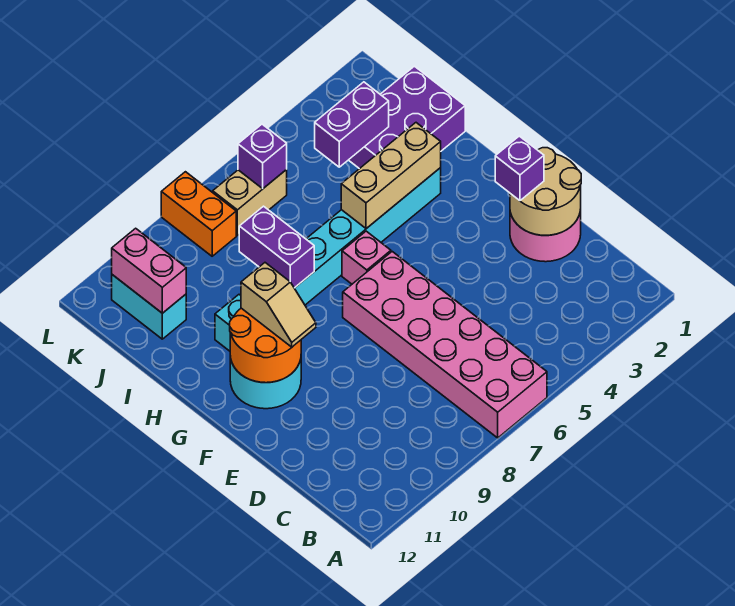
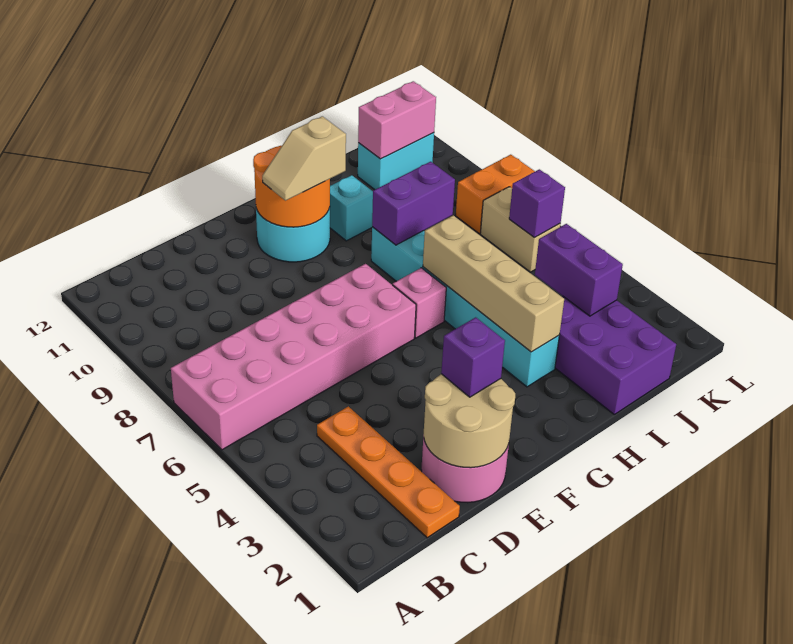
none -> orange 1x4 plate [317,406,460,538]
tan 1x3 brick [341,123,441,229] -> tan 1x4 brick [423,215,564,352]

